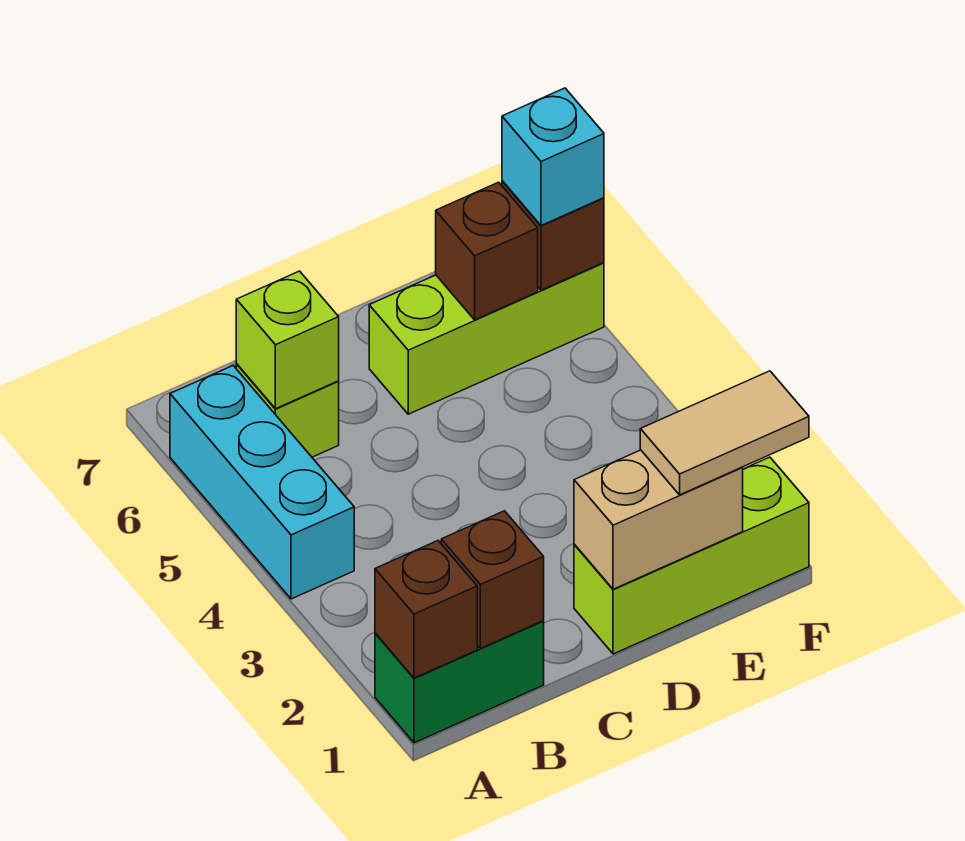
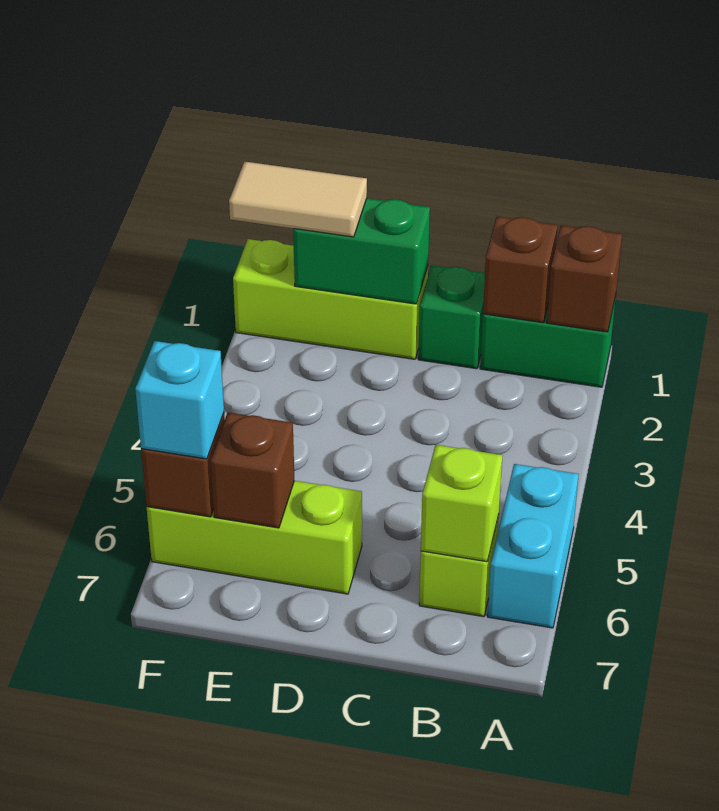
cyan 1x3 brick [170,366,354,599] -> cyan 1x2 brick [488,464,579,628]
none -> green 1x1 brick [418,265,485,369]
tan 1x2 brick [574,450,743,589] -> green 1x2 brick [293,198,430,304]

